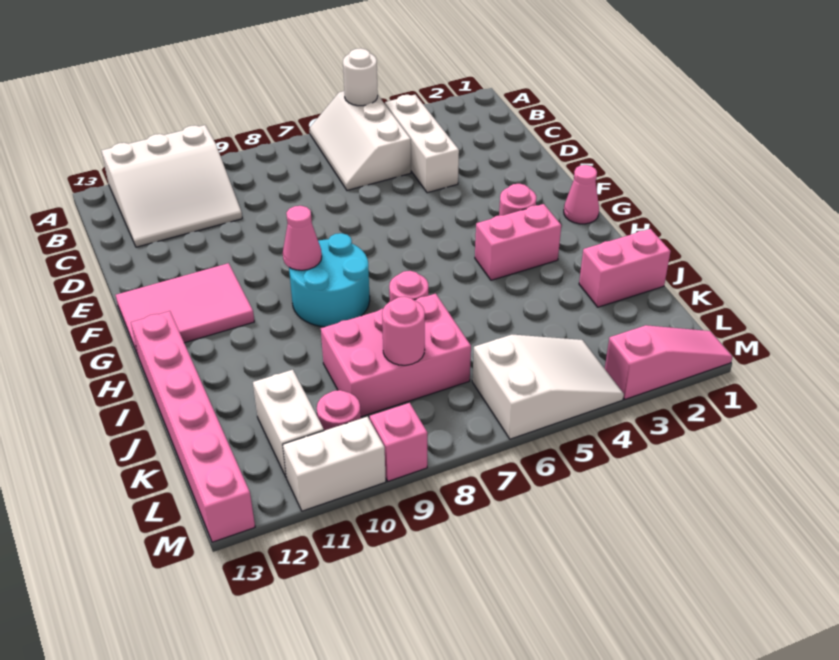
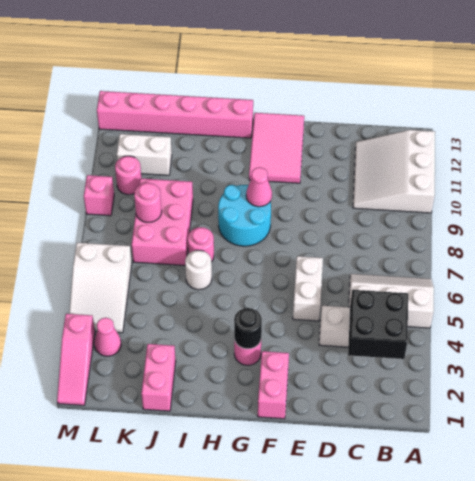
white 1x1 round brick [343,48,378,106] -> white 1x1 round brick moved to [185,250,212,290]
none -> black 2x2 brick [348,290,408,359]
pink 1x1 cone [564,165,599,224] -> pink 1x1 cone moved to [94,318,121,356]
none -> black 1x1 round brick [234,308,262,349]
pink 1x2 brick [475,204,561,280] -> pink 1x2 brick moved to [258,351,289,419]
white 1x2 brick [283,417,386,511] -> white 1x2 brick moved to [293,256,323,321]

